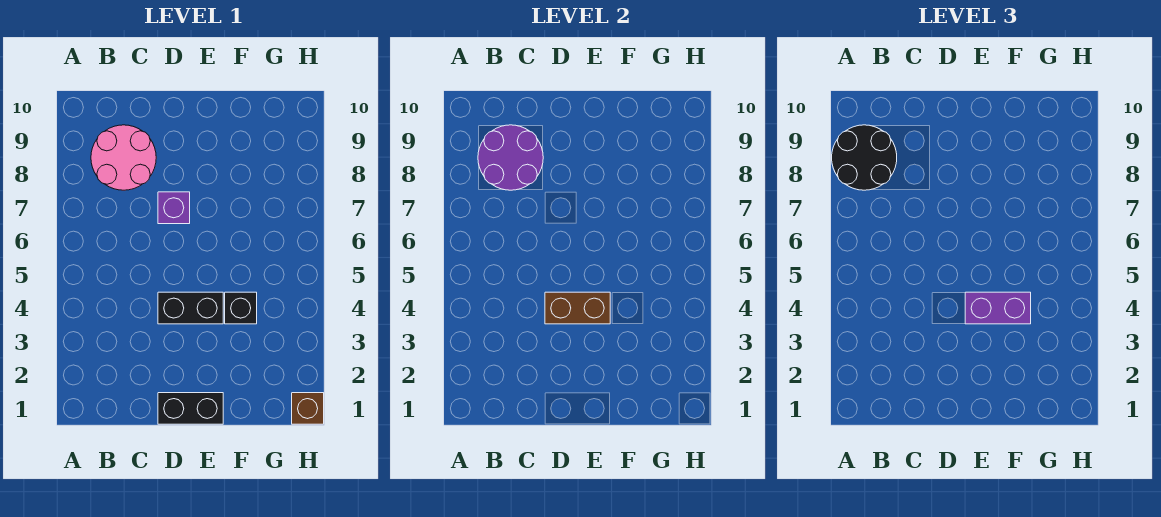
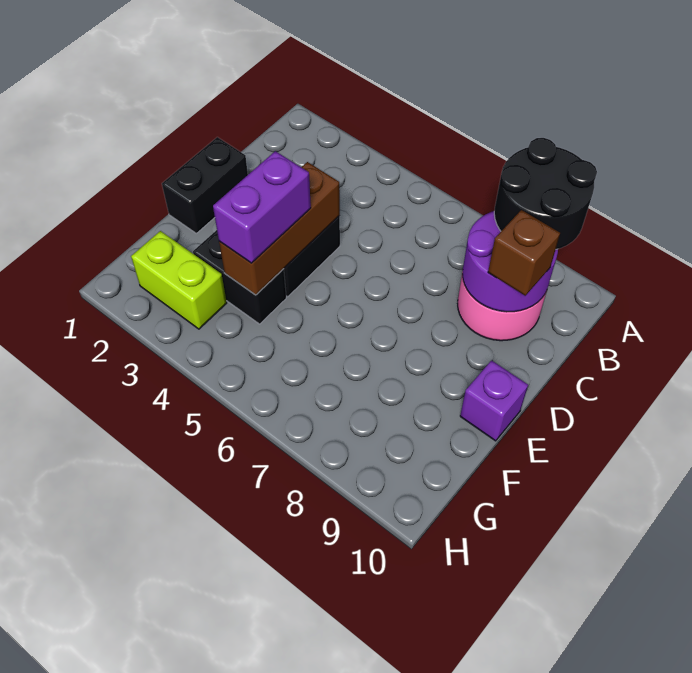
brown 1x2 brick [545,292,610,324] -> brown 1x3 brick [219,162,340,295]
purple 1x1 brick [158,192,190,224] -> purple 1x1 brick moved to [460,361,528,441]
black 1x1 brick [225,292,257,324] -> black 1x2 brick [193,230,286,324]
none -> lime 1x2 brick [131,231,227,329]
brown 1x1 brick [292,393,324,424] -> brown 1x1 brick moved to [488,210,560,296]

